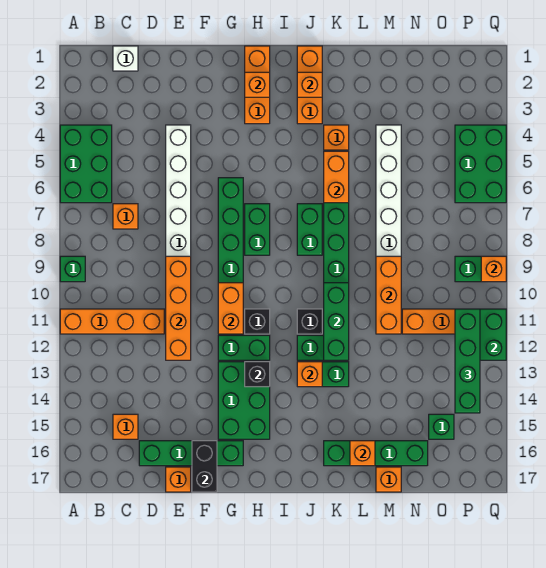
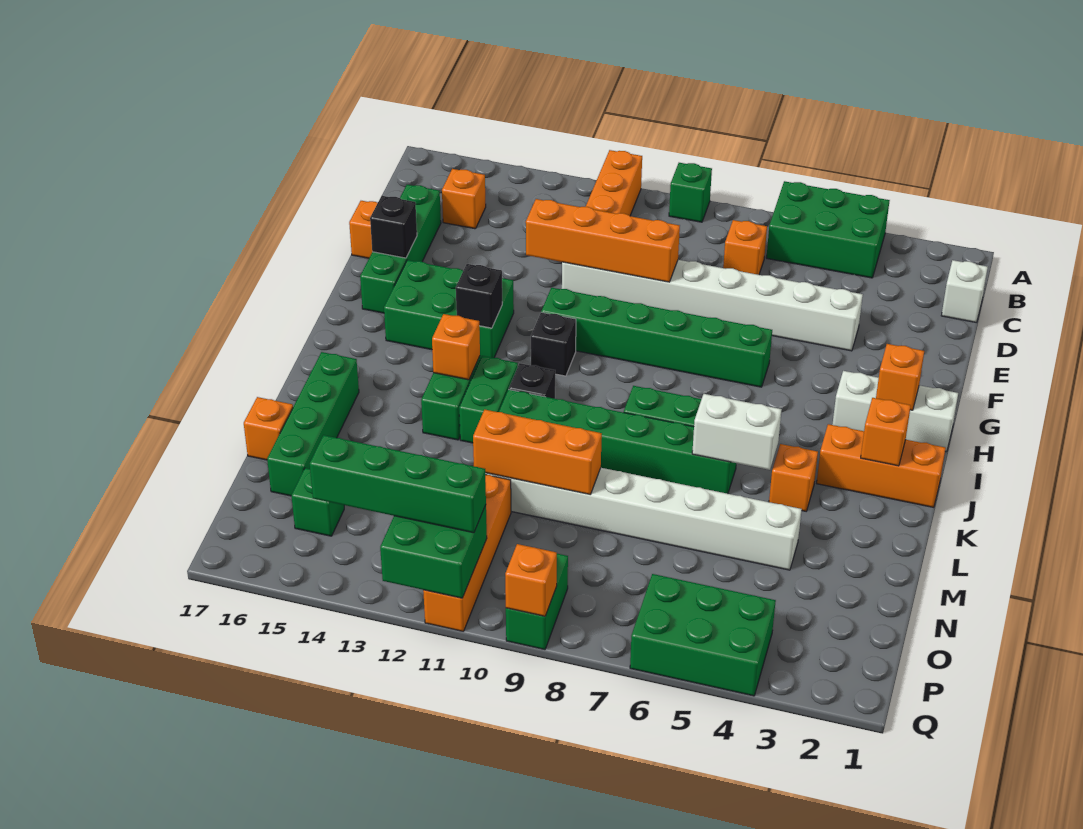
black 1x2 brick [192,441,217,492] -> black 1x1 brick [370,196,417,258]
orange 1x2 brick [218,283,243,334] -> none
green 1x2 brick [218,335,270,360] -> none
orange 1x3 brick [245,46,270,124] -> white 1x3 brick [832,371,958,452]
green 1x2 brick [245,204,270,255] -> none
orange 1x2 brick [324,151,349,203] -> white 1x2 brick [692,394,782,470]
green 1x3 brick [324,283,349,360] -> none
orange 1x1 brick [350,441,375,466] -> none

